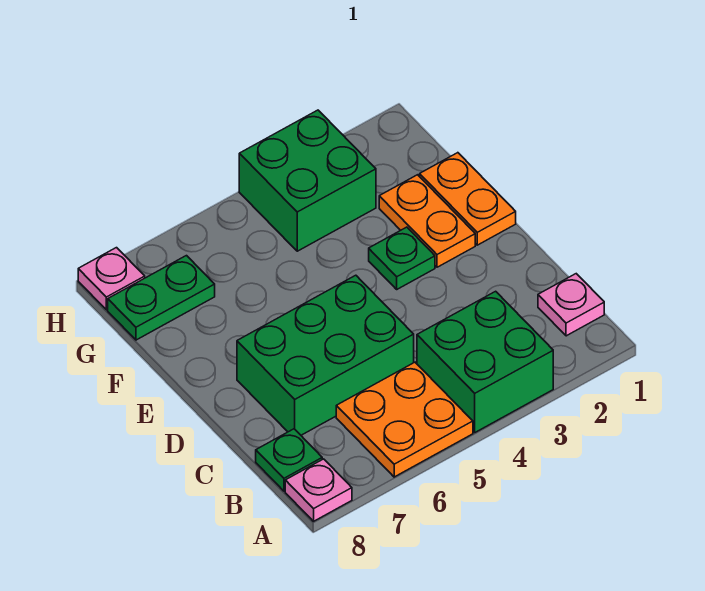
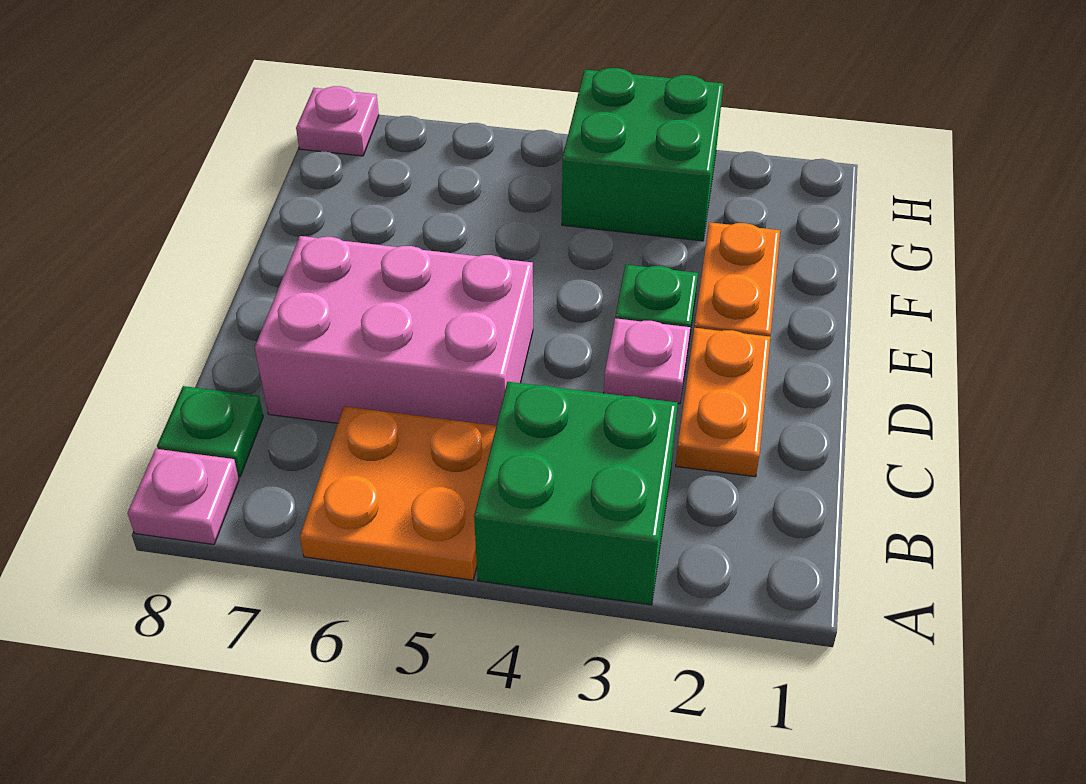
pink 1x1 plate [538,274,604,336] -> pink 1x1 plate moved to [604,318,690,404]
green 2x3 brick [237,275,414,435] -> pink 2x3 brick [255,236,533,426]
orange 1x2 plate [420,153,516,245] -> orange 1x2 plate moved to [676,328,770,477]
green 1x2 plate [108,256,215,340] -> none

